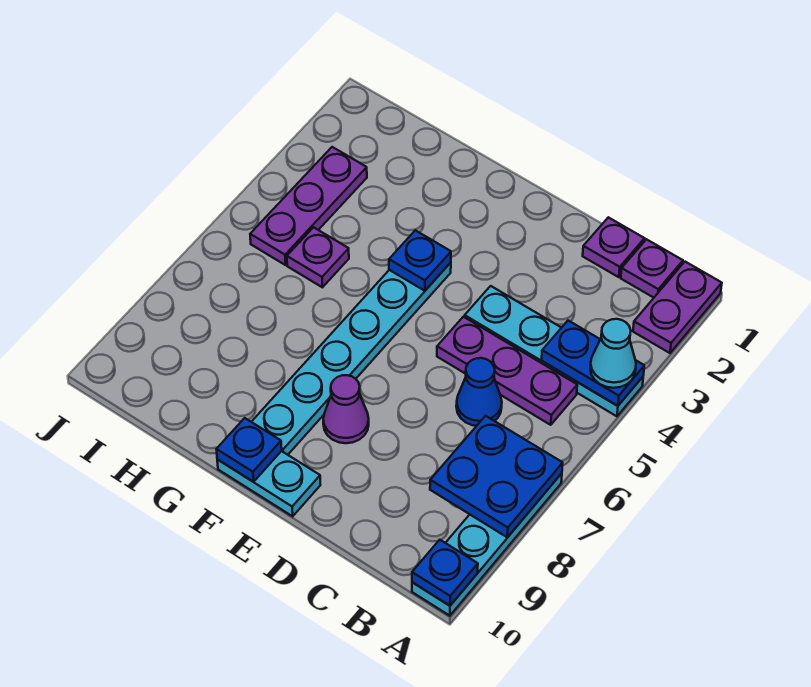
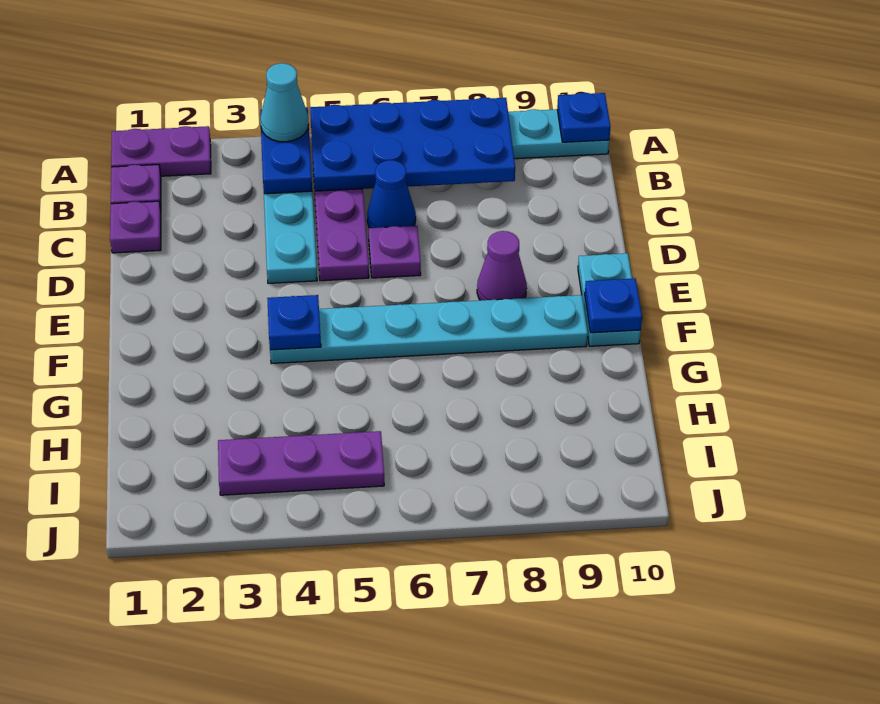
blue 2x2 plate [430,416,563,538] -> blue 2x4 plate [310,97,515,191]
purple 1x1 plate [287,227,349,287] -> purple 1x1 plate moved to [369,226,421,278]

